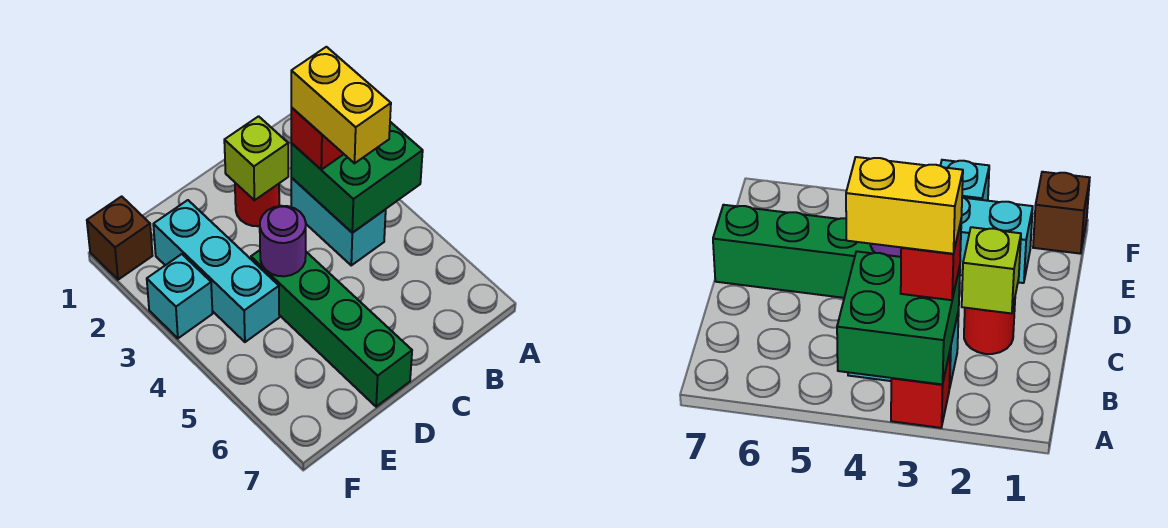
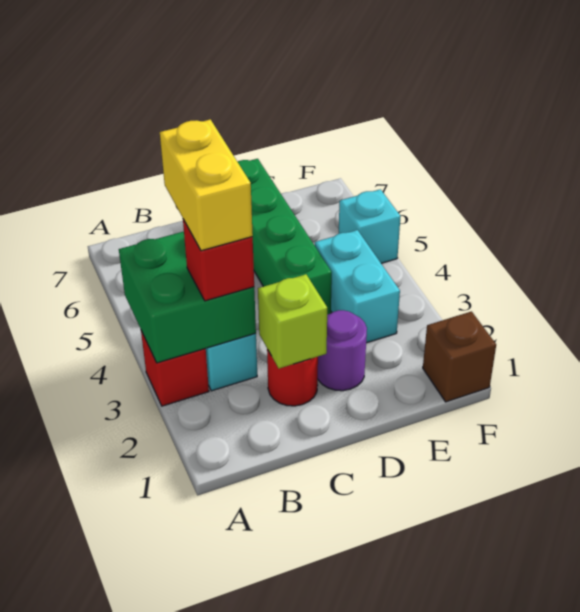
purple 1x1 round brick [260,206,306,276] -> purple 1x1 round brick moved to [318,310,367,391]
cyan 1x3 brick [153,200,279,342] -> cyan 1x2 brick [315,230,400,343]
cyan 1x1 brick [147,254,213,338] -> cyan 1x1 brick moved to [339,189,401,263]

